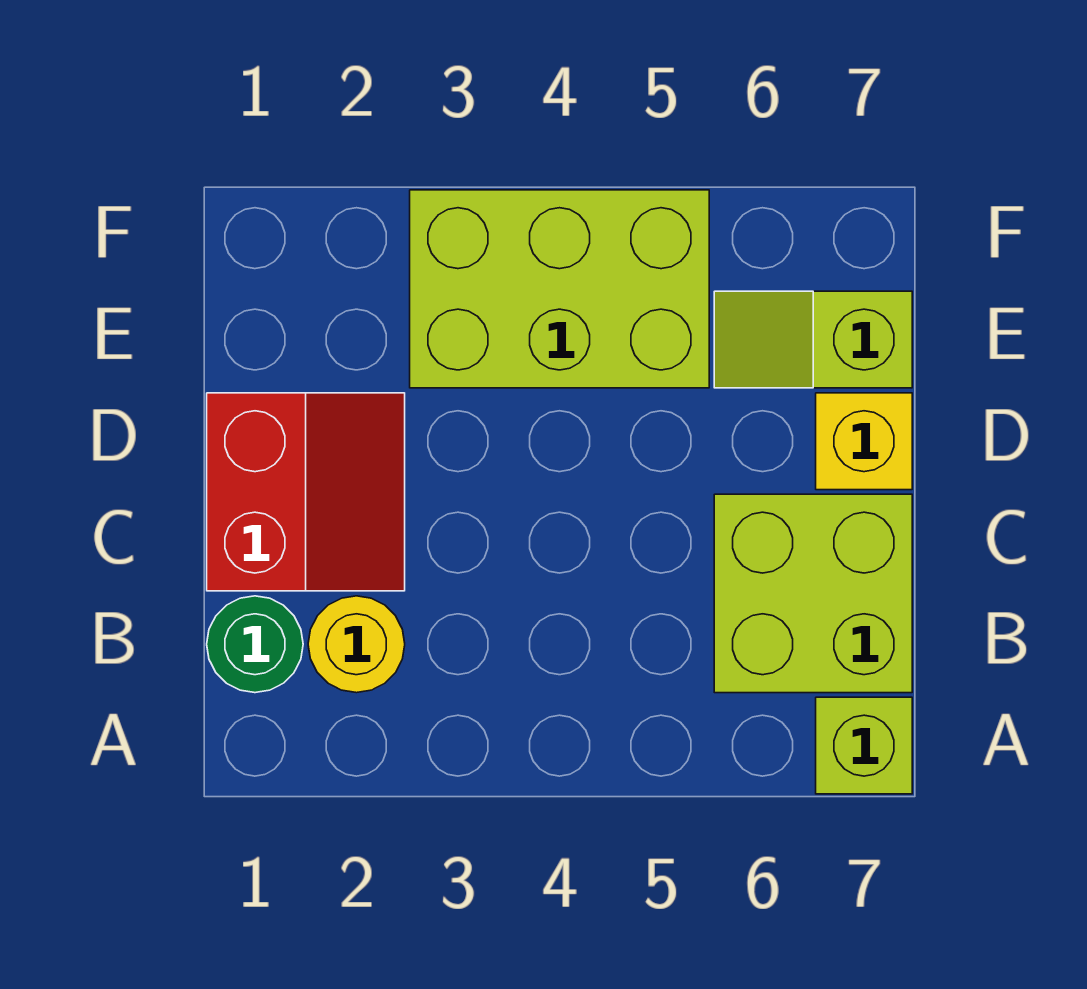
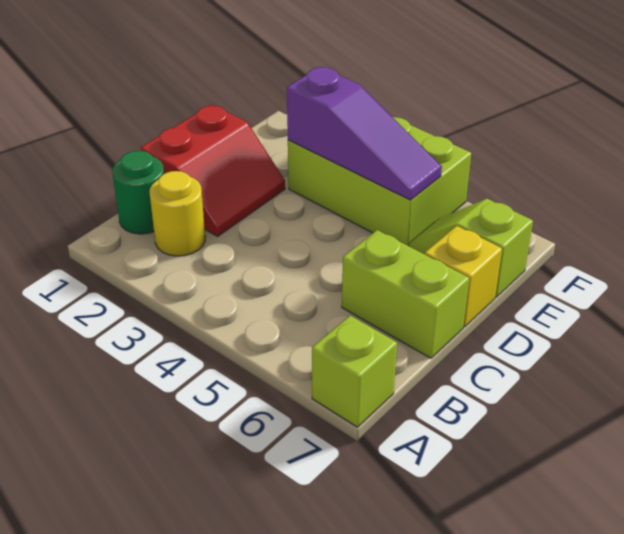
lime 2x2 brick [714,494,912,693] -> lime 1x2 brick [342,230,469,358]
none -> purple 1x3 slope [287,67,442,200]

